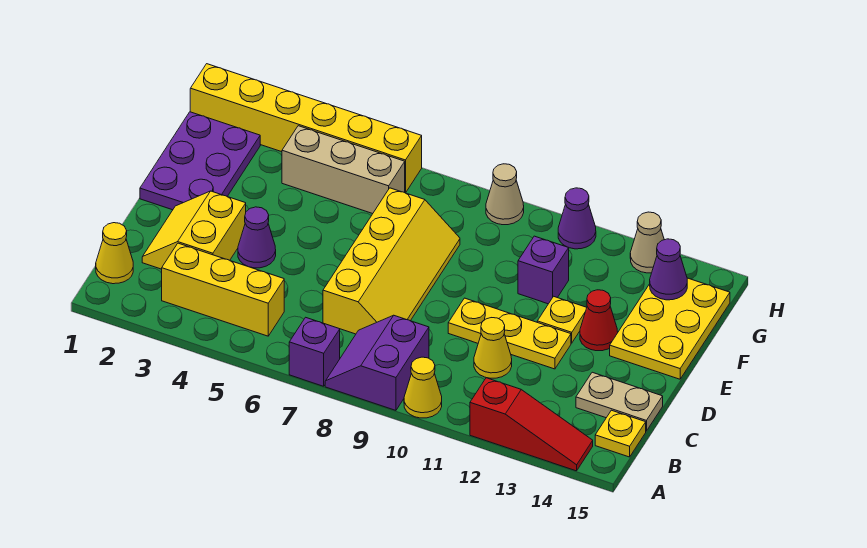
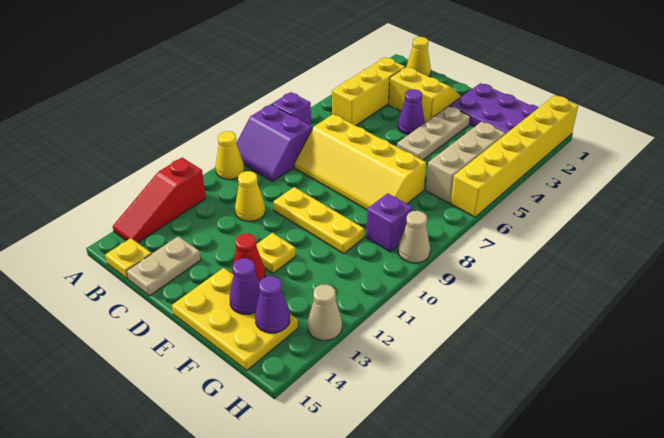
purple 2x2 slope [325,315,429,410] -> purple 2x2 slope turned to [236,104,312,181]
yellow 1x3 plate [448,298,571,369] -> yellow 1x3 plate turned to [273,187,364,254]
none -> tan 1x3 plate [397,106,470,160]
purple 1x1 brick [518,236,569,304] -> purple 1x1 brick moved to [366,193,412,252]
purple 1x1 cone [558,188,596,249] -> purple 1x1 cone moved to [230,258,260,314]

